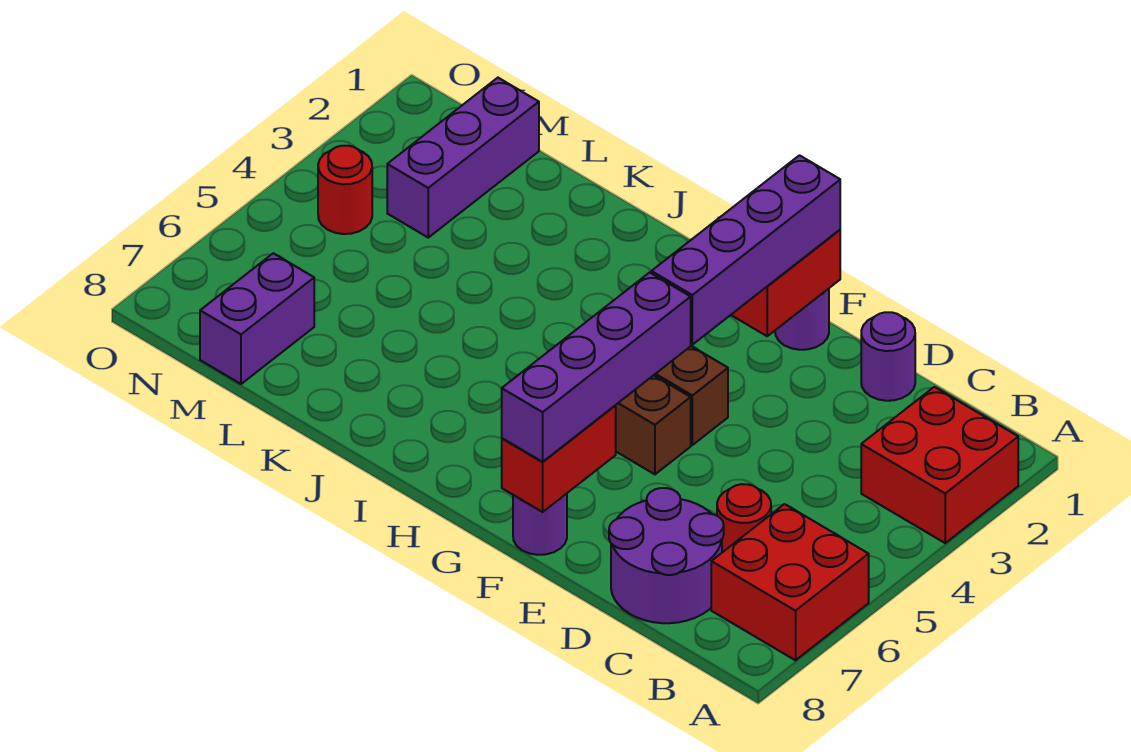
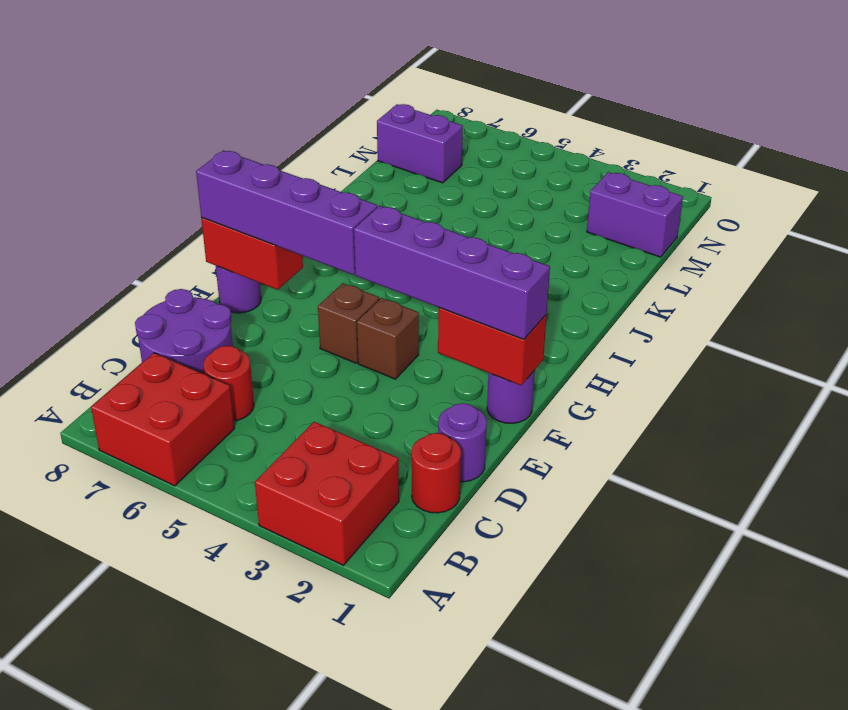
purple 1x3 brick [387,78,539,237] -> purple 1x2 brick [587,172,683,257]
red 1x1 round brick [318,146,372,234] -> red 1x1 round brick moved to [411,433,461,513]

